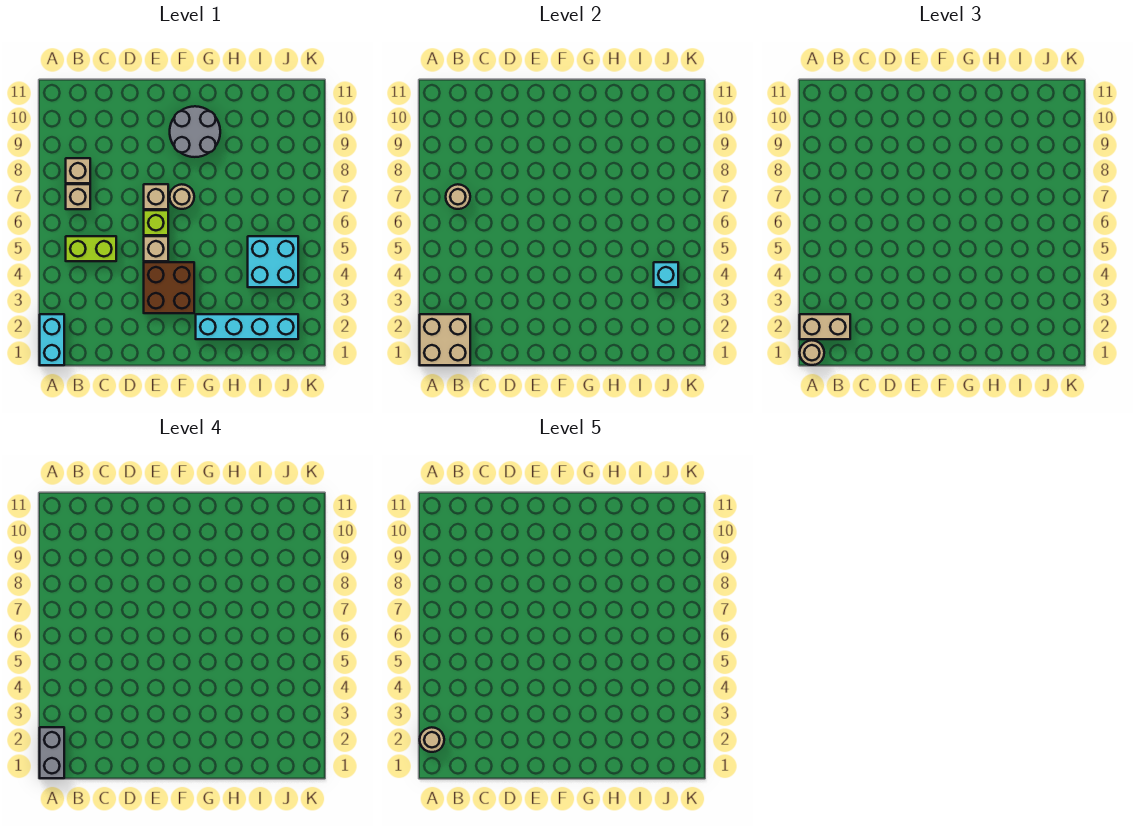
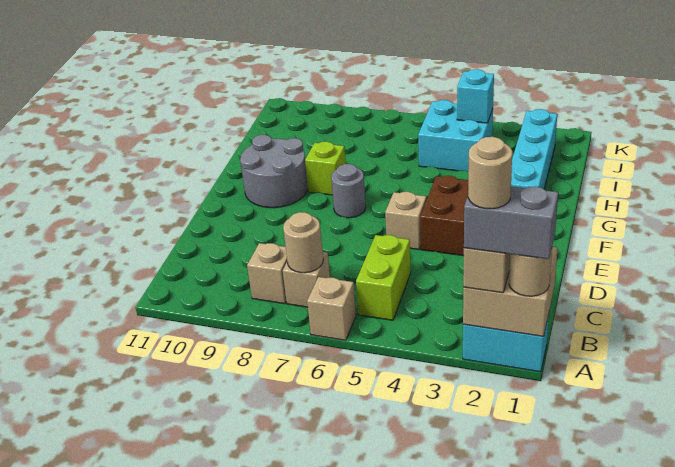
lime 1x1 brick [144,210,168,235] -> lime 1x1 brick moved to [305,142,346,195]
tan 1x1 brick [144,184,168,209] -> tan 1x1 brick moved to [307,277,356,340]
tan 1x1 round brick [170,184,194,209] -> grey 1x1 round brick [331,164,366,218]

